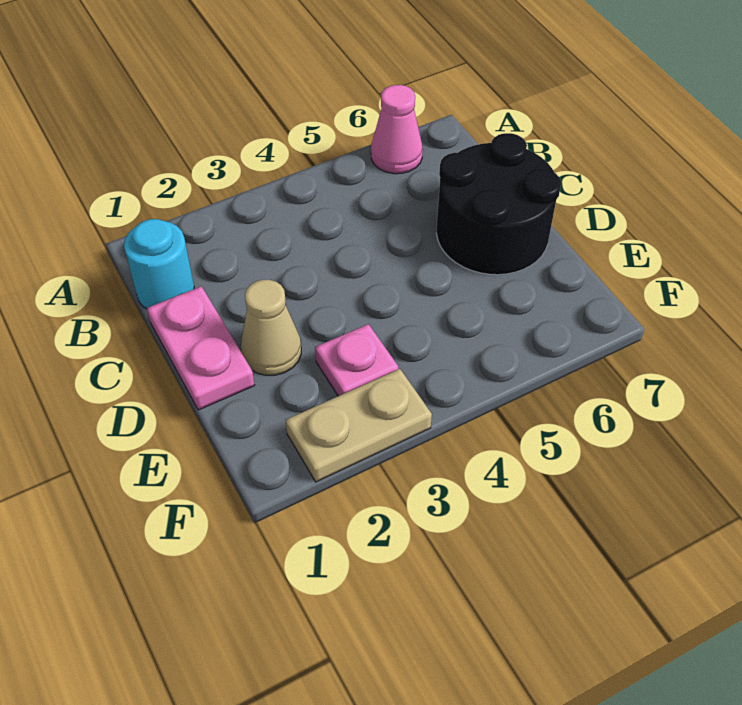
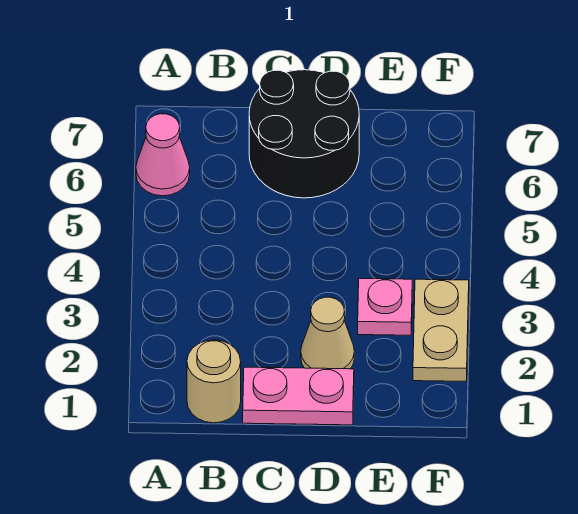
cyan 1x1 round brick [124,219,194,309] -> tan 1x1 round brick [187,340,241,423]

